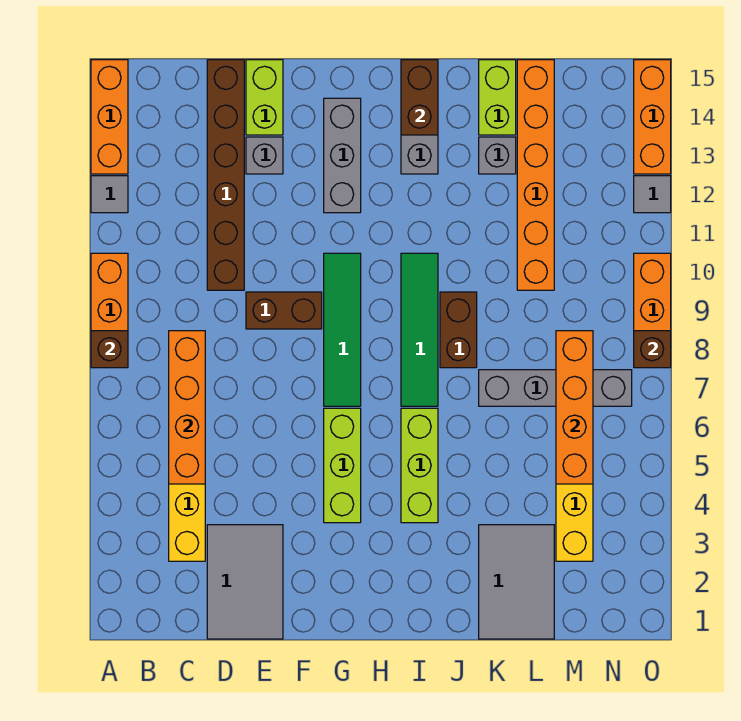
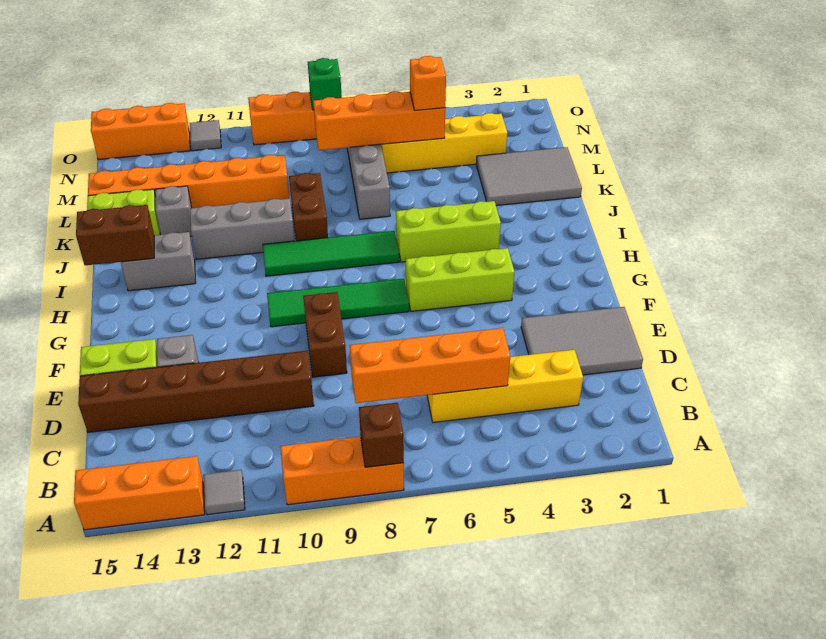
grey 1x3 brick [324,98,361,213] -> grey 1x3 brick moved to [190,198,295,259]
brown 1x2 brick [440,292,477,368] -> brown 1x2 brick turned to [289,173,328,241]
none -> orange 1x1 brick [410,56,446,111]
brown 1x1 brick [634,331,671,368] -> green 1x1 brick [308,58,342,110]

